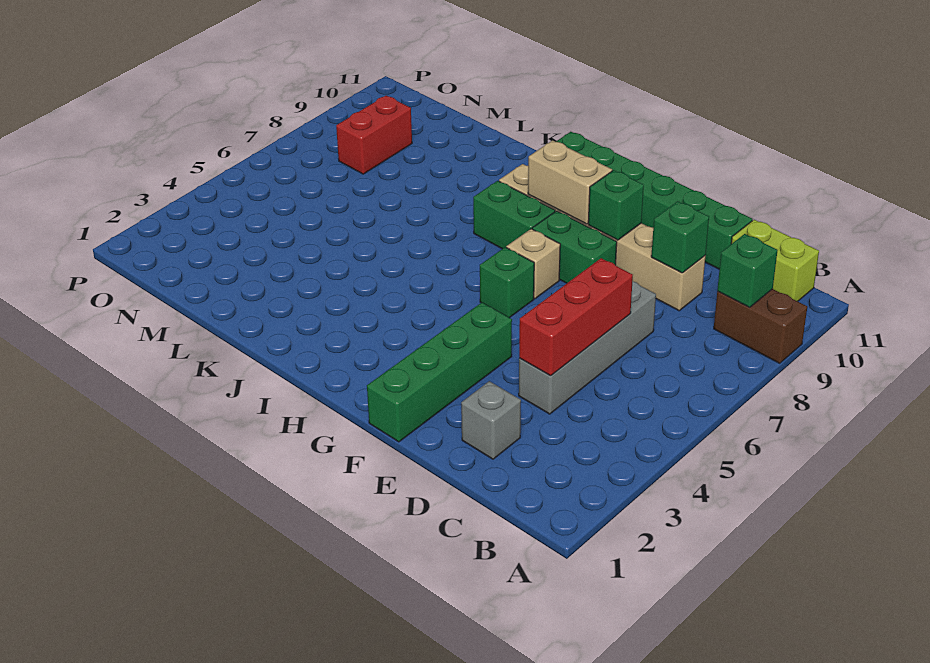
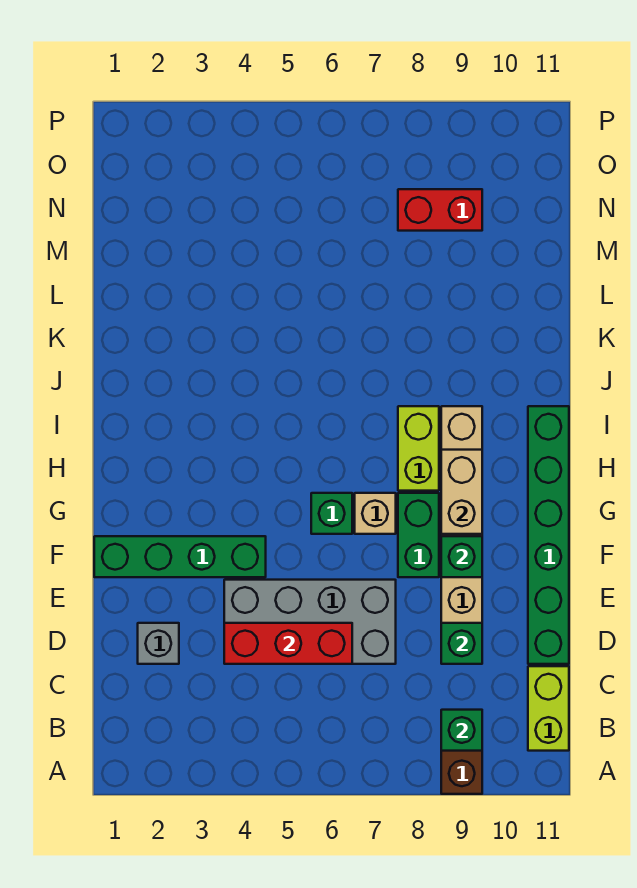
grey 1x4 brick [519,281,656,414] -> grey 2x4 brick [224,580,396,664]
green 1x2 brick [473,181,555,249] -> lime 1x2 brick [398,406,439,491]

